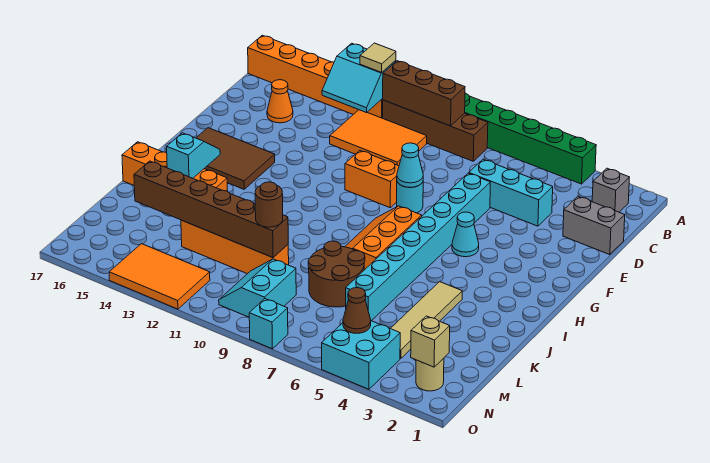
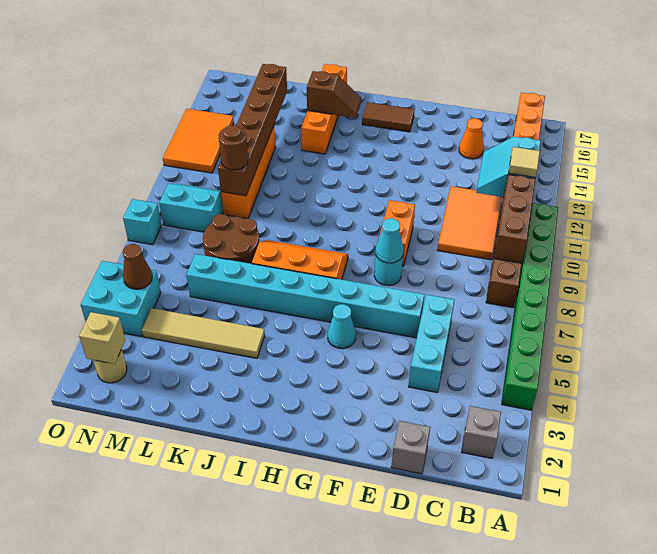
grey 1x2 brick [563,197,625,255] -> grey 1x1 brick [391,421,430,474]
brown 2x3 tile [196,128,275,189] -> brown 1x2 tile [362,102,414,132]
cyan 1x2 slope [167,133,220,178] -> brown 1x2 slope [307,71,361,118]

